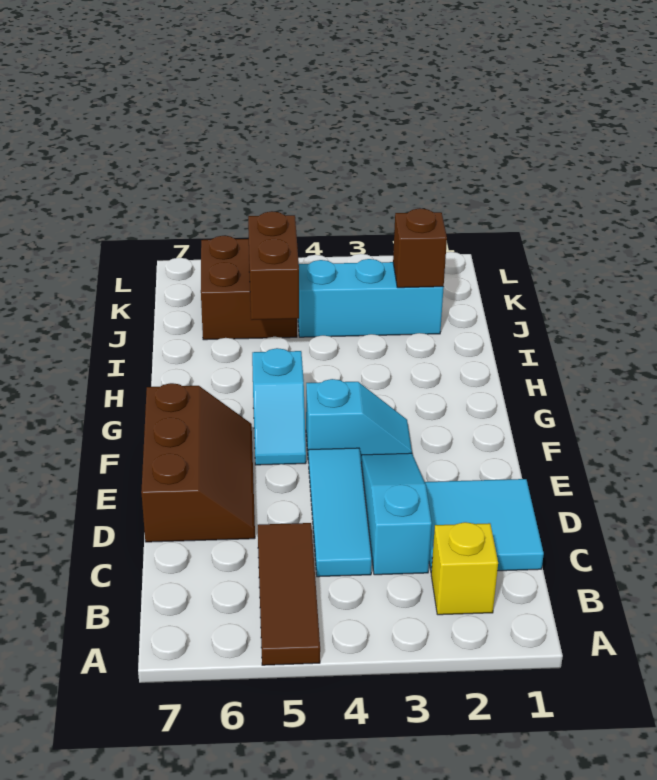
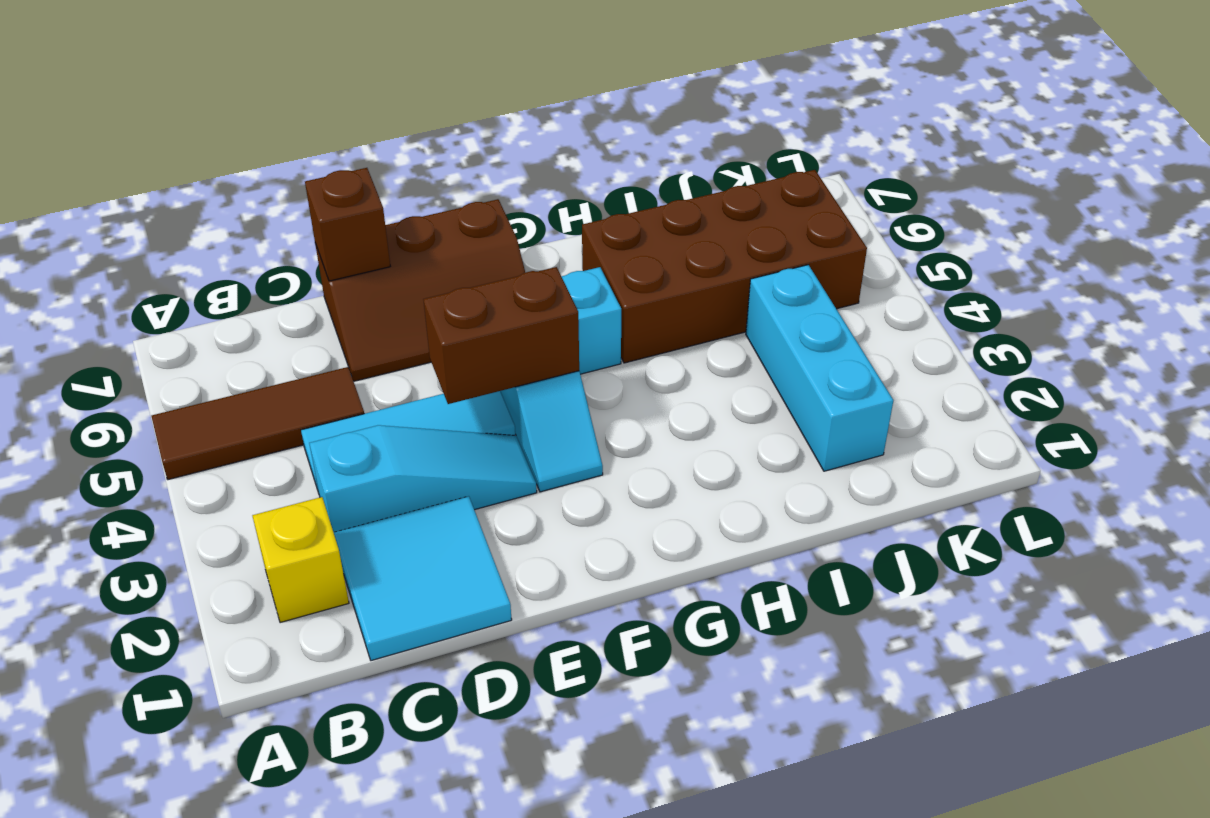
brown 1x2 brick [248,211,299,320] -> brown 1x2 brick moved to [423,267,579,404]
brown 1x1 brick [393,208,447,288] -> brown 1x1 brick moved to [305,168,390,281]
brown 2x2 brick [201,236,297,340] -> brown 2x4 brick [582,170,867,363]

